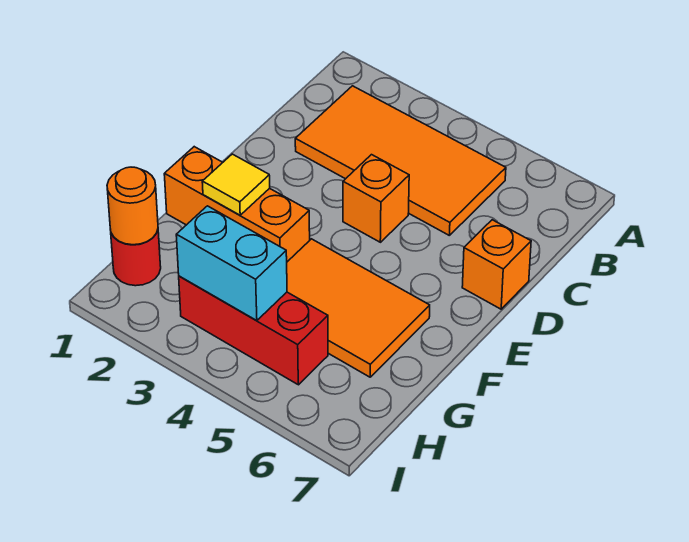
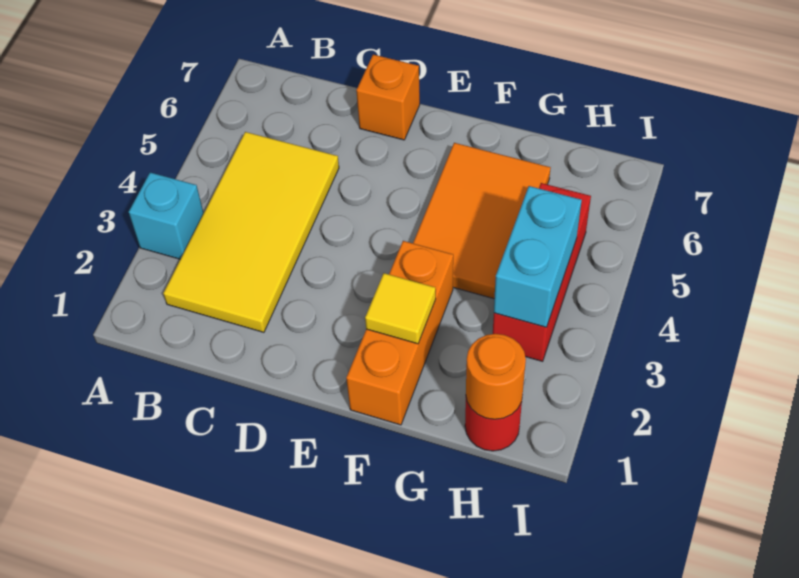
none -> cyan 1x1 brick [129,172,204,259]
orange 2x4 tile [295,86,506,235] -> yellow 2x4 tile [163,132,339,332]
orange 1x1 brick [343,155,409,242] -> none

